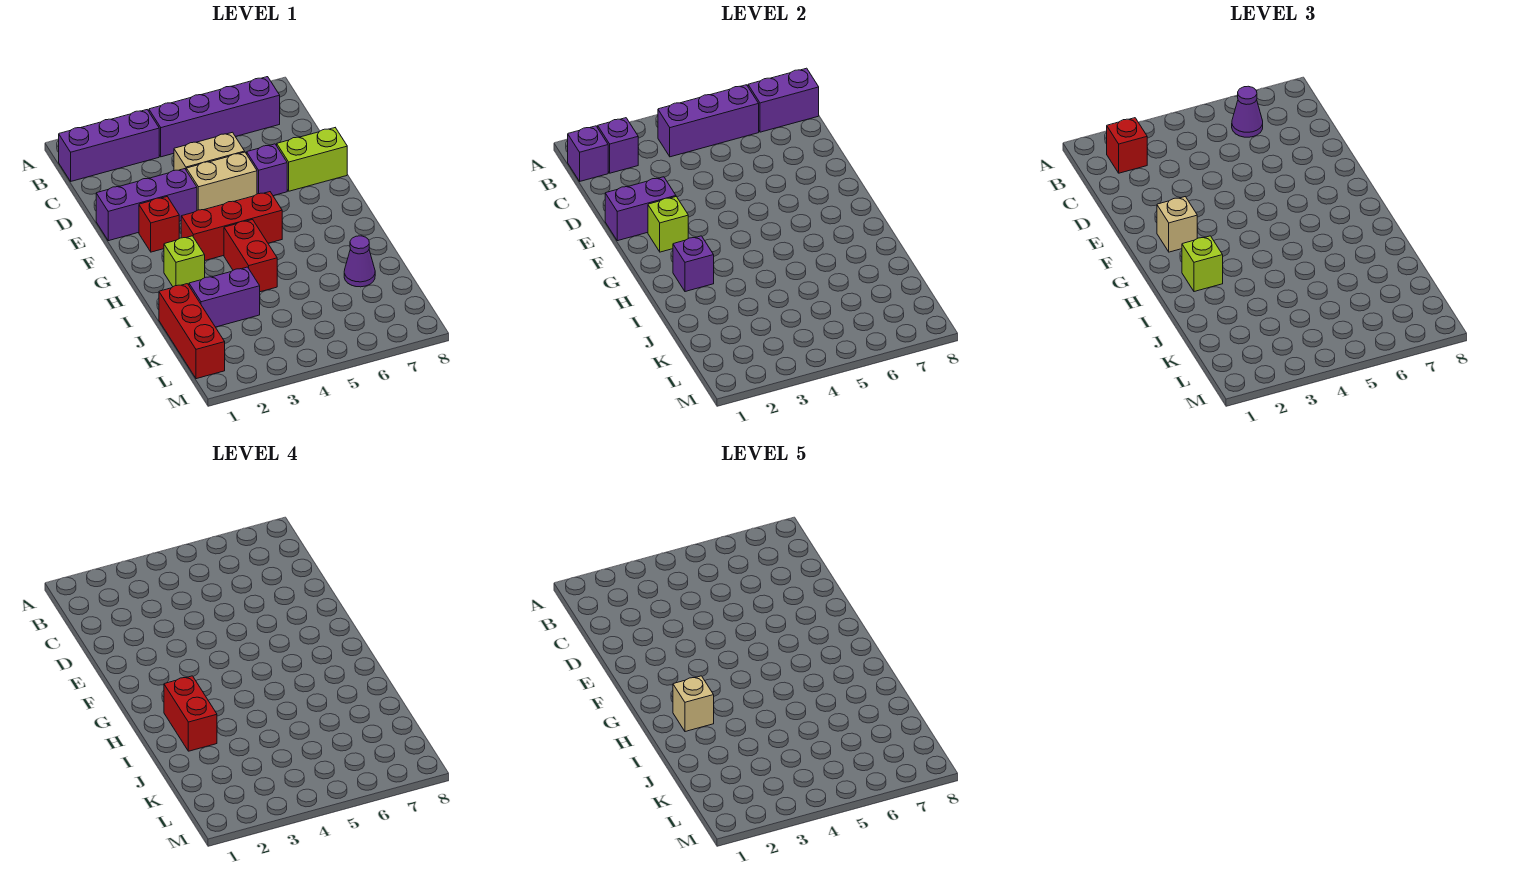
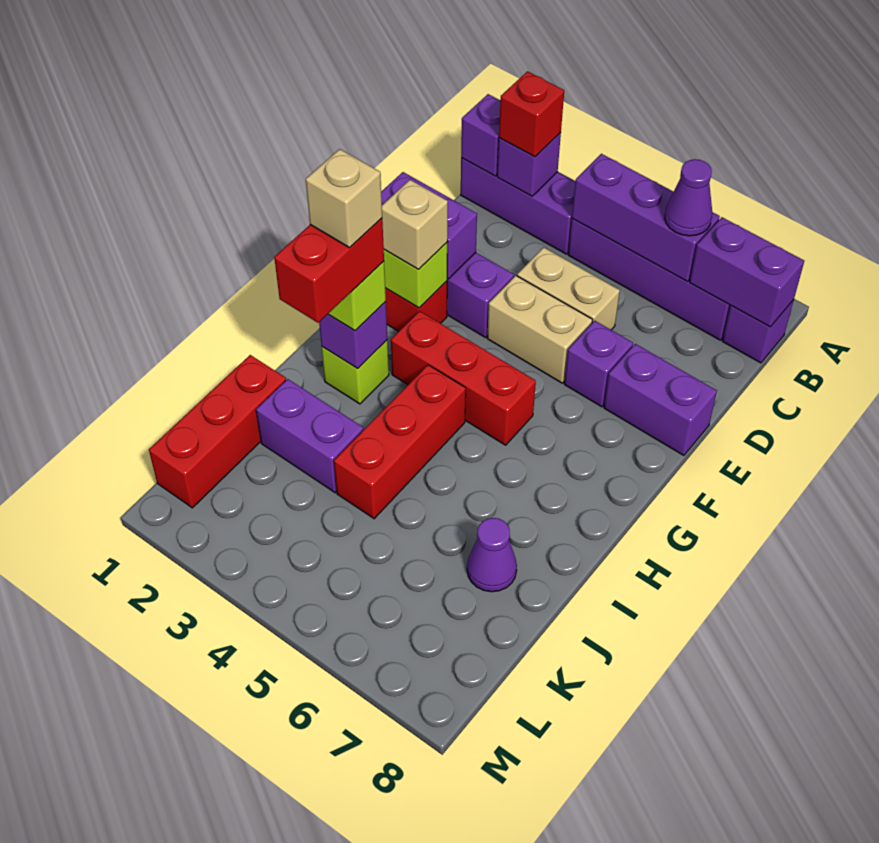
none -> purple 1x1 brick [723,300,794,363]
lime 1x2 brick [277,128,347,191] -> purple 1x2 brick [604,344,717,456]
red 1x2 brick [224,220,277,292] -> red 1x3 brick [334,365,466,519]

